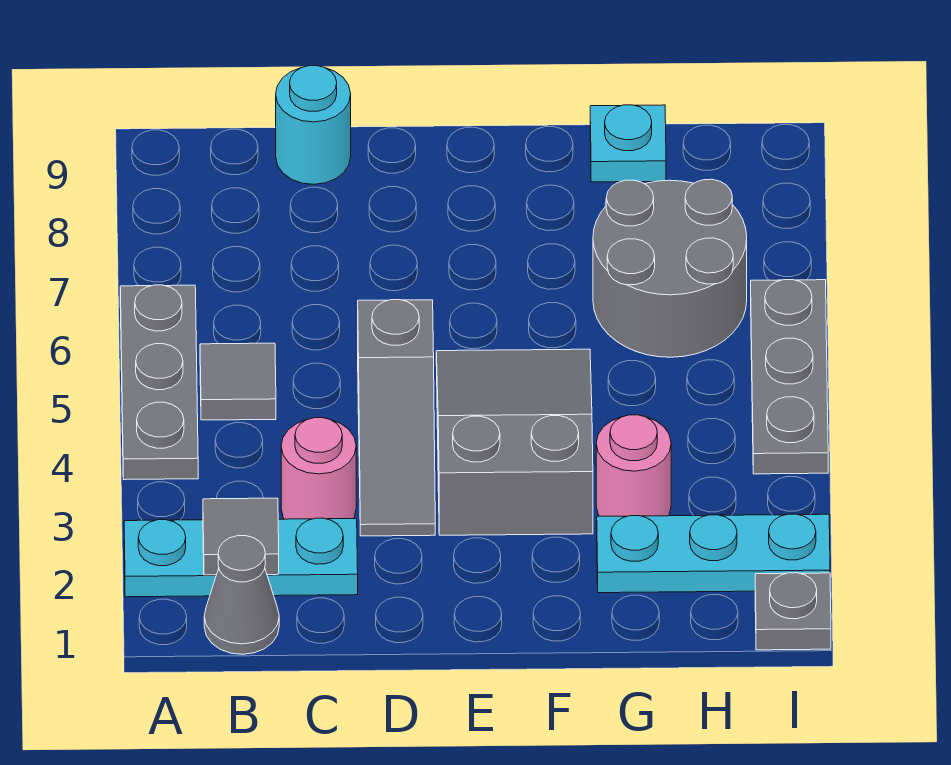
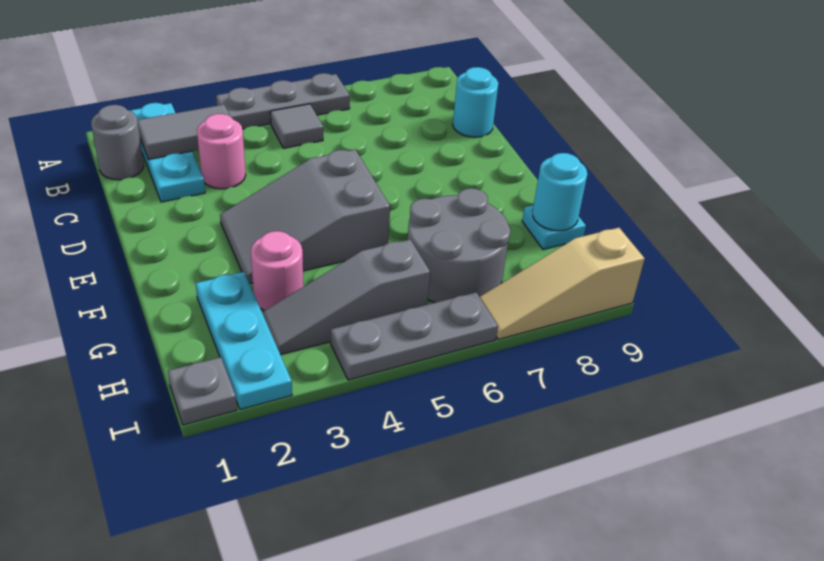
grey 1x1 cone [204,536,279,654] -> grey 1x1 round brick [91,105,144,180]
grey 1x1 tile [203,498,279,575] -> grey 1x2 tile [137,105,230,160]
grey 1x3 slope [358,300,435,536] -> grey 1x3 slope moved to [262,240,430,355]
grey 2x3 slope [436,349,593,535] -> grey 2x3 slope turned to [220,150,390,284]
none -> cyan 1x1 round brick [533,153,587,231]
none -> tan 1x3 slope [480,228,645,339]

